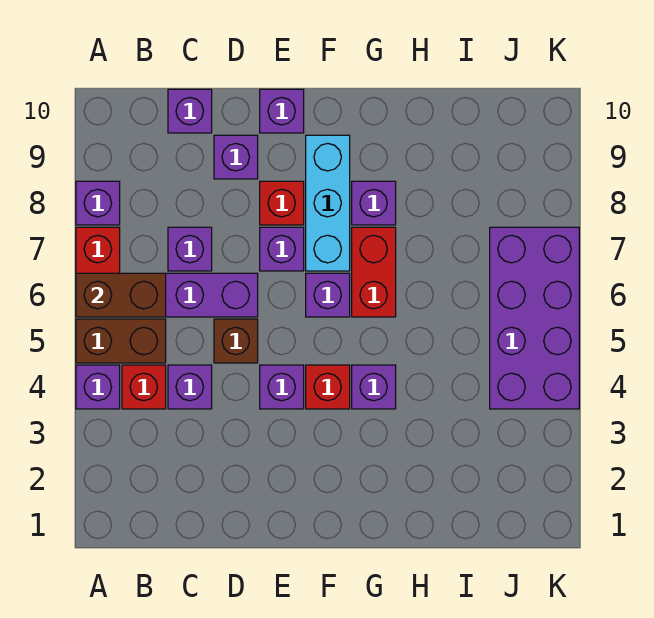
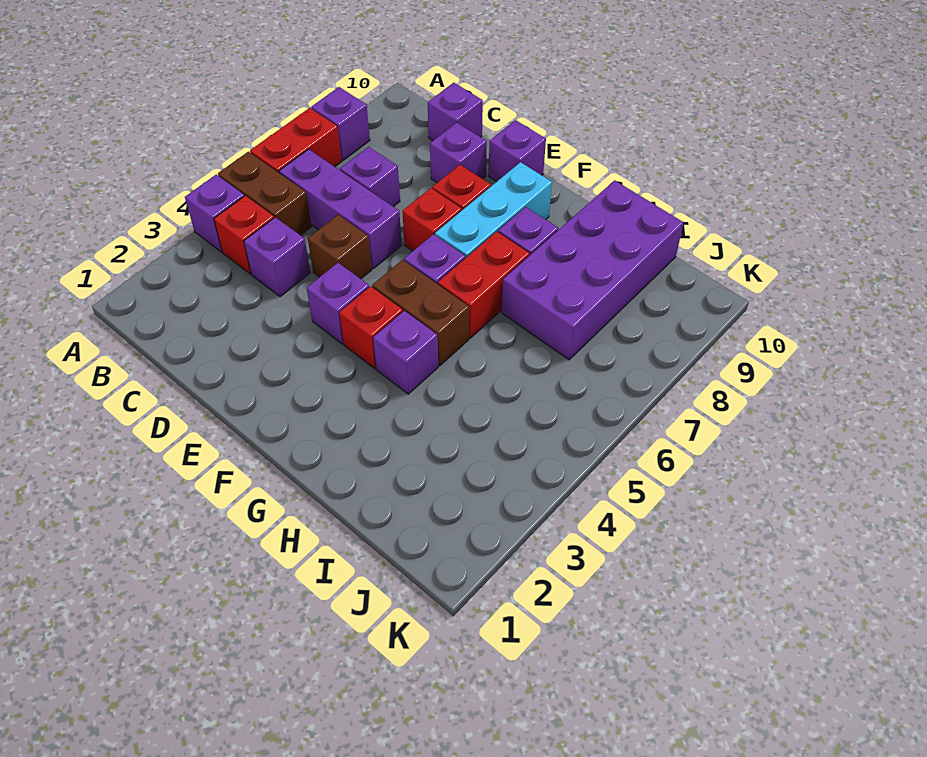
brown 1x2 brick [76,273,166,317] -> brown 1x2 brick moved to [372,260,469,366]
purple 1x1 brick [260,227,304,271] -> red 1x1 brick [402,188,462,251]
purple 2x4 brick [490,227,579,409] -> purple 2x4 brick moved to [502,180,684,360]

